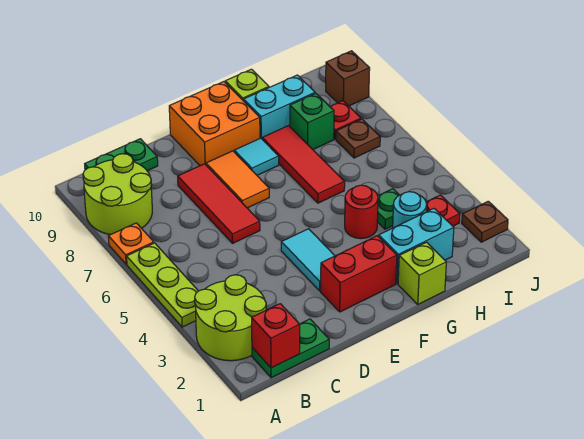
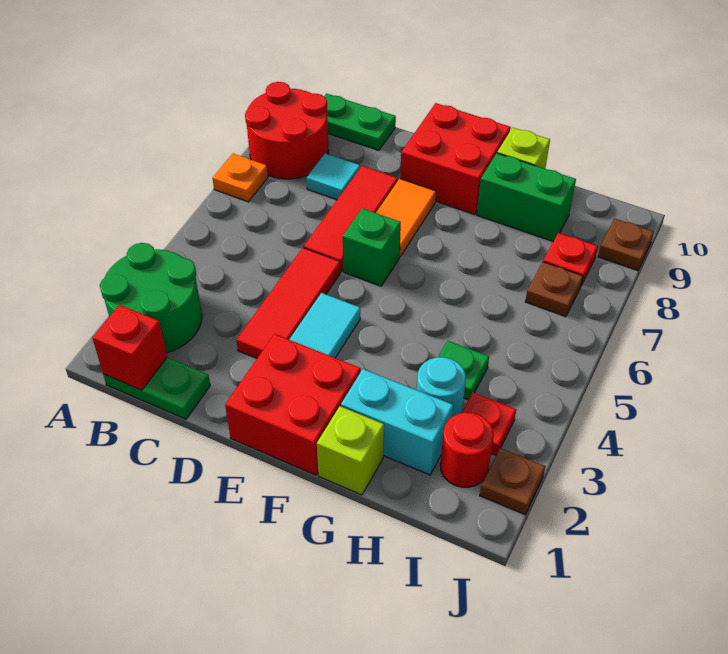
lime 2x2 round brick [195,275,266,361] -> green 2x2 round brick [100,243,202,353]
lime 1x3 plate [127,243,198,327] -> none
lime 2x2 round brick [83,154,152,235] -> red 2x2 round brick [245,82,329,179]
red 1x2 brick [321,236,397,312] -> red 2x2 brick [225,334,361,475]
orange 2x2 brick [169,82,260,166] -> red 2x2 brick [400,103,510,215]
cyan 1x1 tile [234,138,279,175] -> cyan 1x1 tile moved to [306,153,360,200]
red 1x1 round brick [345,185,378,239] -> red 1x1 round brick moved to [440,413,494,487]
red 1x3 tile [262,126,345,203] -> red 1x3 tile moved to [236,248,341,358]
cyan 1x2 brick [244,75,315,139] -> green 1x2 brick [477,153,576,241]
green 1x1 brick [290,93,334,149] -> green 1x1 brick moved to [343,208,401,286]
brown 1x1 brick [326,51,370,106] -> brown 1x1 plate [598,219,654,271]

